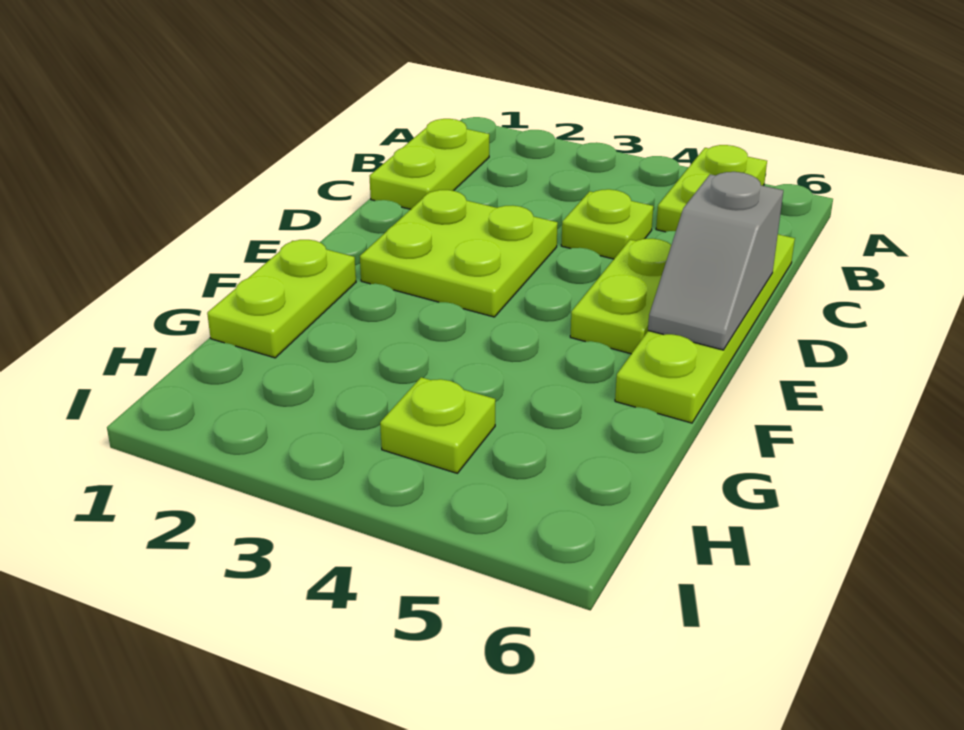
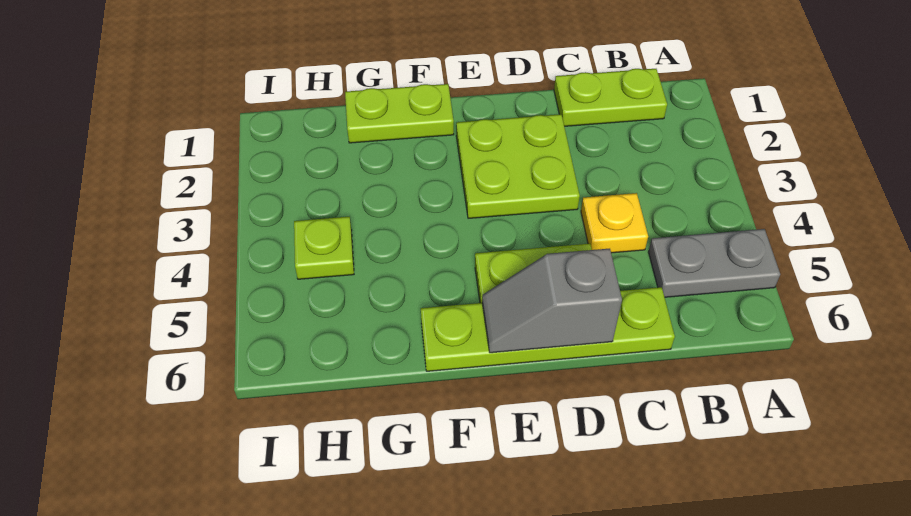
lime 1x2 plate [656,145,767,232] -> grey 1x2 plate [649,229,780,297]
lime 1x1 plate [561,189,653,259] -> yellow 1x1 plate [581,193,648,253]

